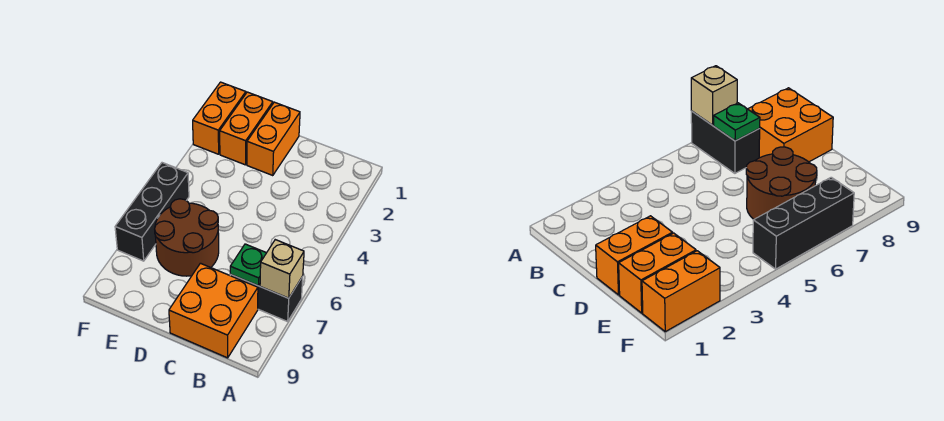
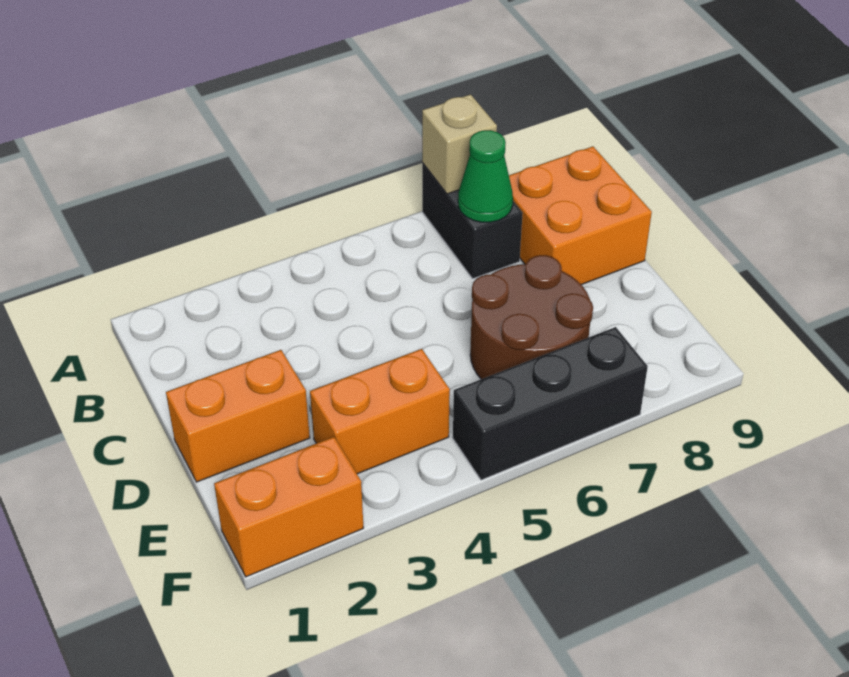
green 1x1 plate [230,244,266,286] -> green 1x1 cone [458,130,513,222]
orange 1x2 brick [220,92,273,165] -> orange 1x2 brick moved to [310,349,450,474]

